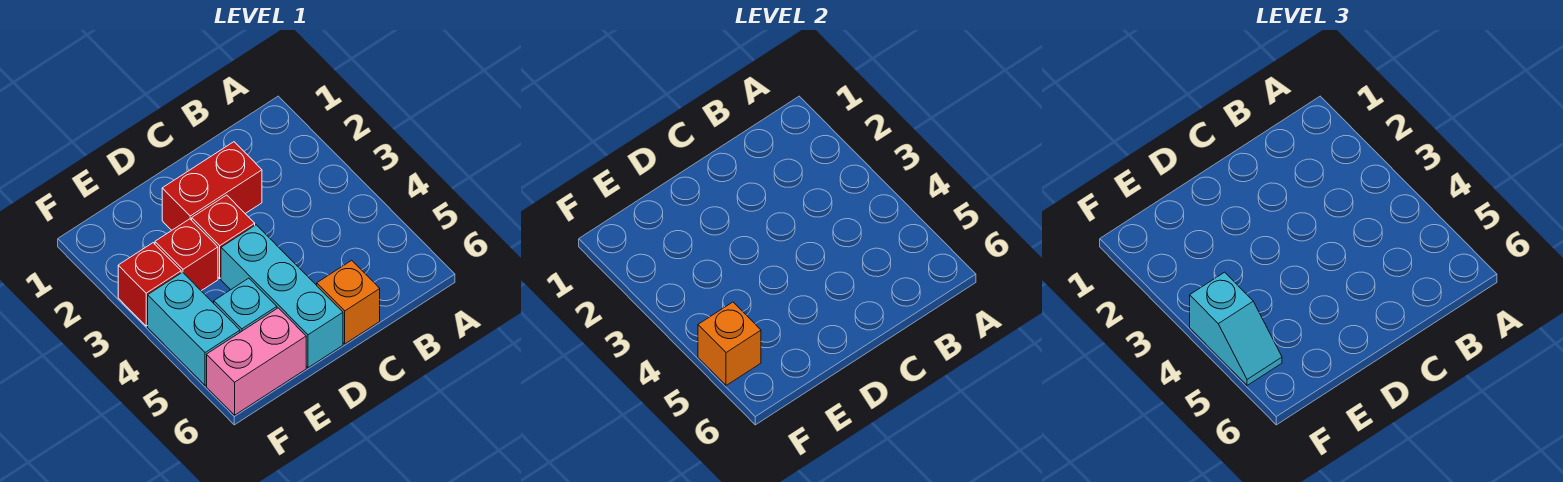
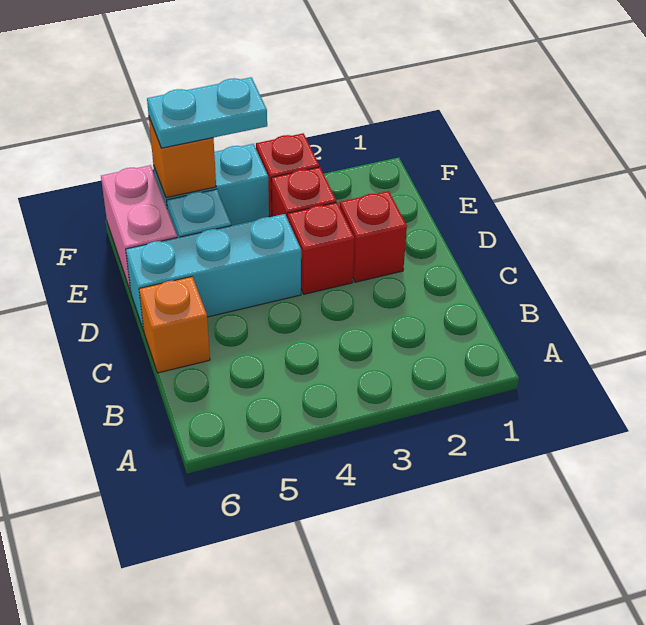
red 1x2 brick [162,142,262,230] -> red 1x1 brick [340,191,407,282]
cyan 1x2 slope [1190,272,1282,385] -> cyan 1x2 plate [147,77,267,148]

